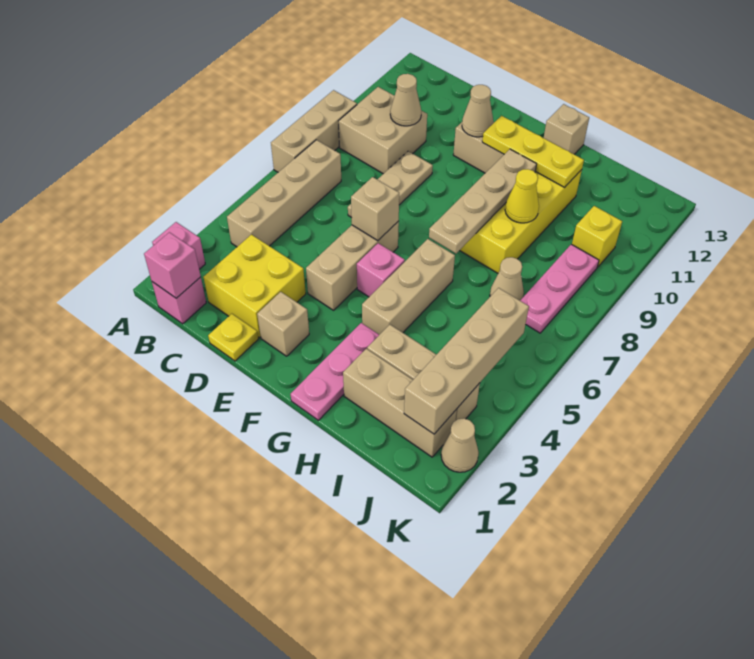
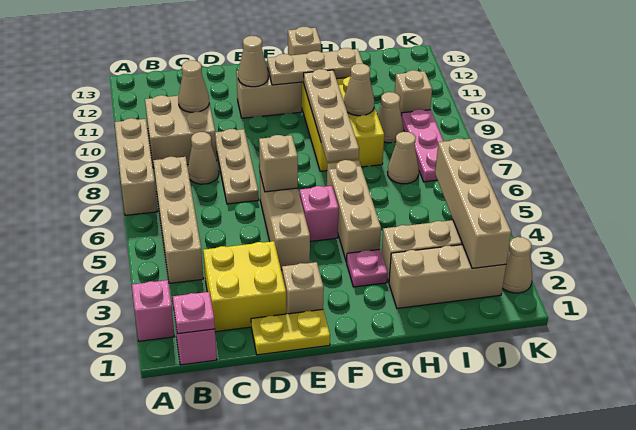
pink 1x1 brick [144,232,201,298] -> pink 1x1 plate [173,292,215,334]
none -> tan 1x1 cone [188,132,219,184]
yellow 1x1 plate [208,314,258,361] -> yellow 1x2 plate [251,309,330,355]
yellow 1x3 plate [482,116,584,188] -> tan 1x3 plate [267,48,363,85]
pink 1x3 plate [291,323,379,420] -> pink 1x1 plate [347,249,388,287]
yellow 1x1 cone [505,169,539,223] -> tan 1x1 cone [344,64,374,116]
none -> tan 1x1 cone [378,92,404,143]
yellow 1x1 brick [572,206,622,267] -> tan 1x1 brick [395,70,432,115]

